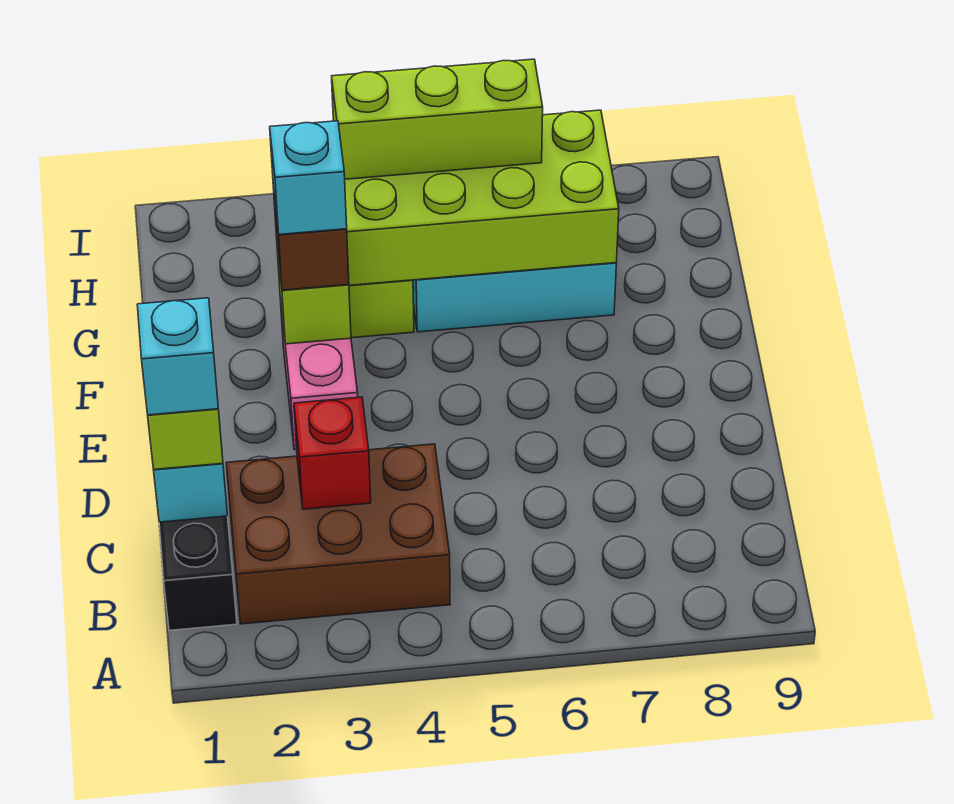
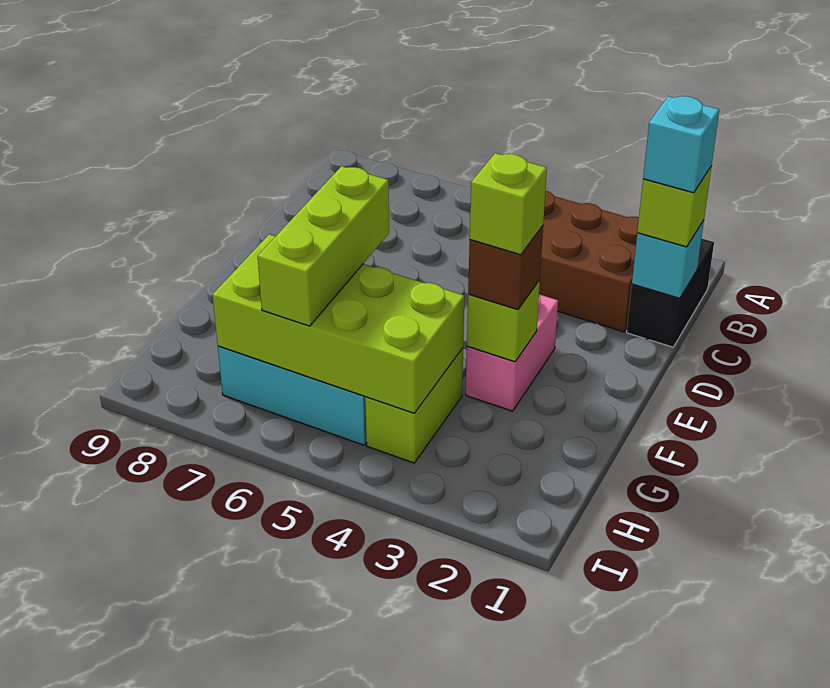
red 1x1 brick [294,397,371,509] -> none
cyan 1x1 brick [270,121,347,234] -> lime 1x1 brick [470,153,547,255]
lime 1x3 brick [332,59,543,179] -> lime 1x3 brick turned to [258,166,389,326]

